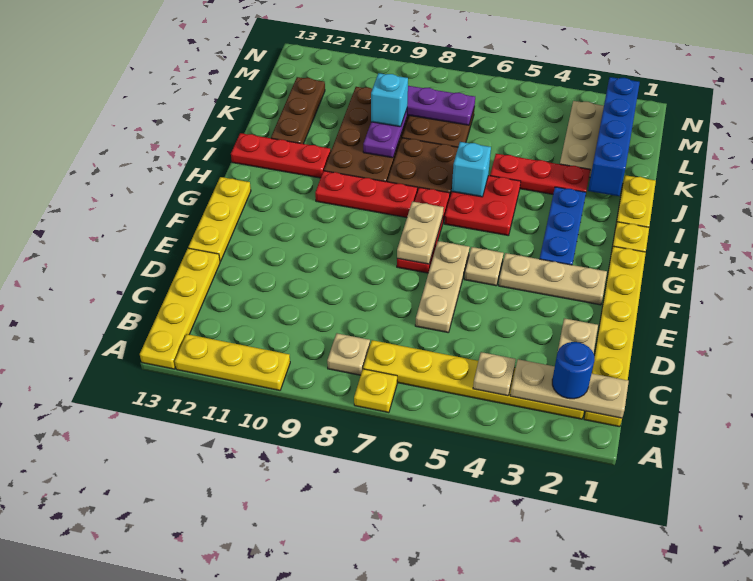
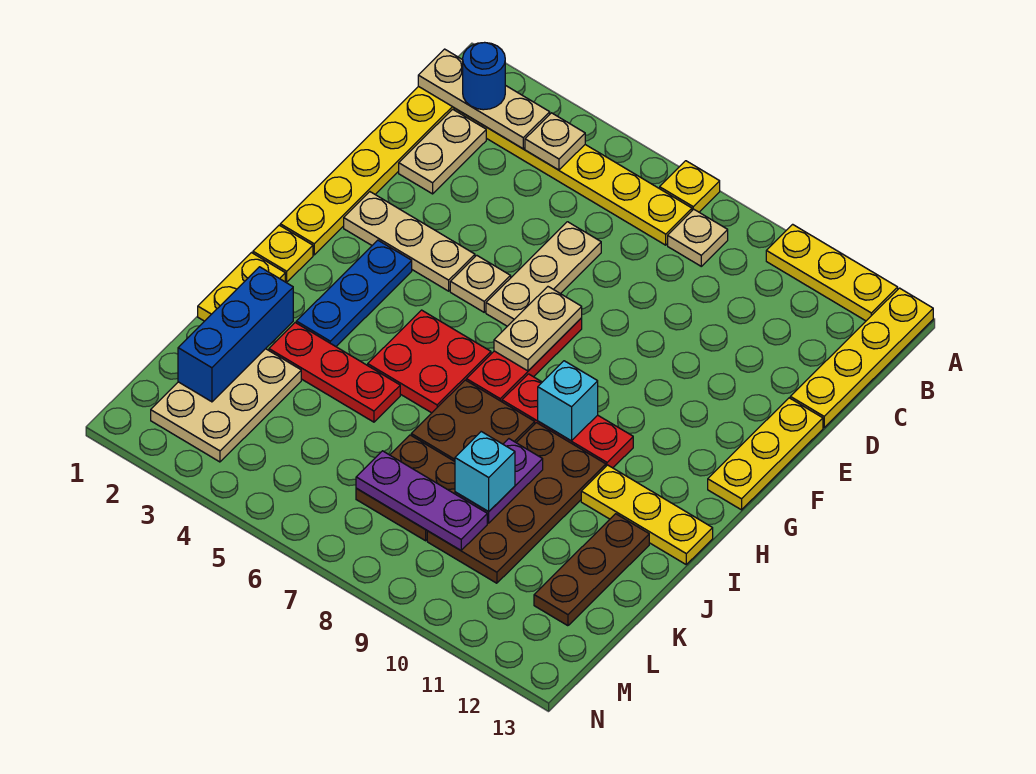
cyan 1x1 brick [452,142,491,197] -> cyan 1x1 brick moved to [538,361,598,441]
red 1x3 plate [231,133,331,178] -> yellow 1x3 plate [581,465,713,564]
blue 1x4 brick [588,77,640,196] -> blue 1x3 brick [178,267,293,402]

